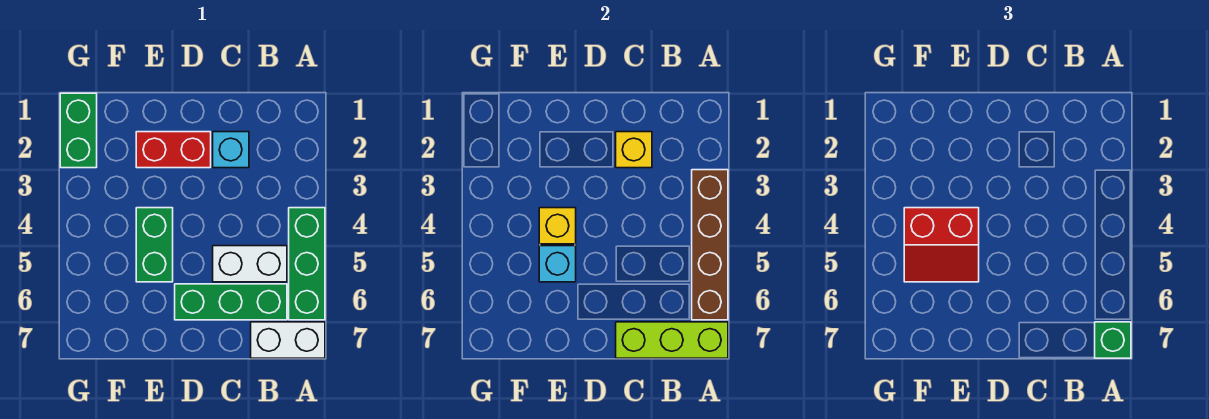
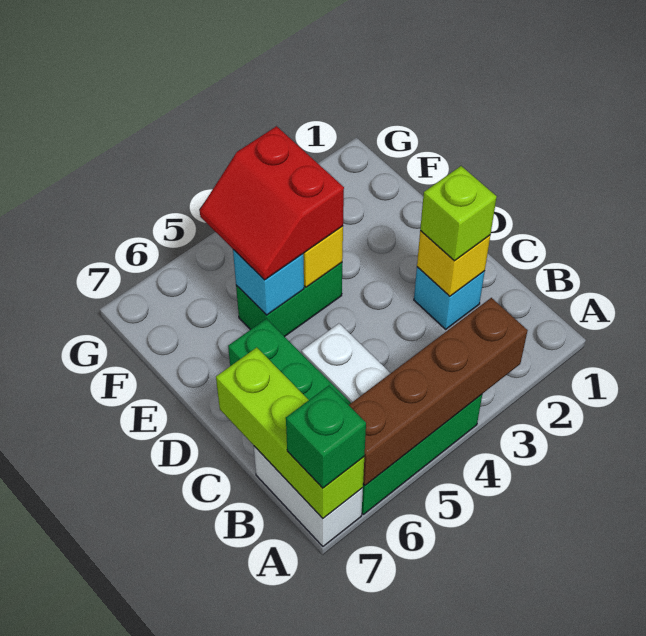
none -> lime 1x1 brick [420,166,497,261]
red 1x2 brick [136,132,211,168] -> none
green 1x2 brick [60,93,97,168] -> none

